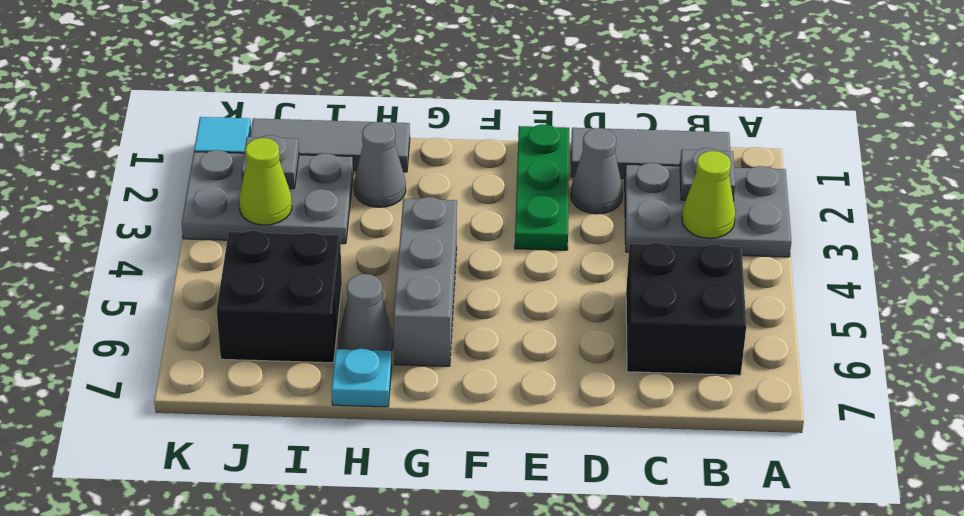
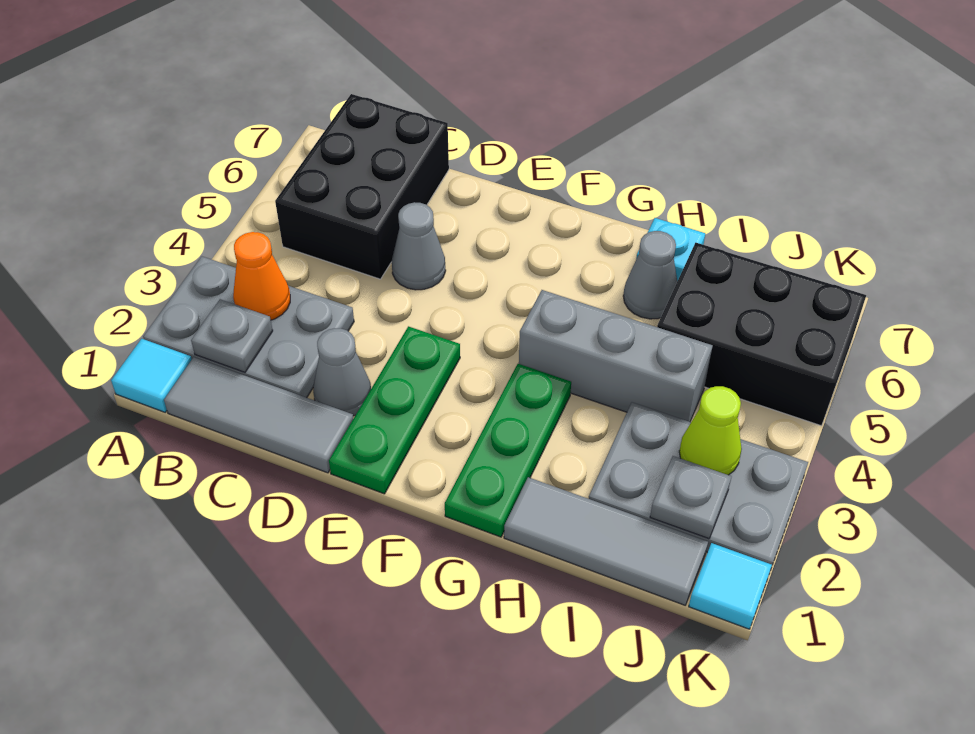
none -> cyan 1x1 tile [111,339,192,412]
lime 1x1 cone [682,151,735,238] -> orange 1x1 cone [233,232,290,320]
black 2x2 brick [626,243,746,375] -> black 2x3 brick [275,94,449,279]
none -> green 1x3 plate [445,364,571,537]
grey 1x3 brick [394,197,457,366] -> grey 1x3 brick turned to [519,290,713,422]
grey 1x1 cone [354,122,406,207] -> grey 1x1 cone moved to [392,202,446,290]
black 2x2 brick [217,231,342,363] -> black 2x3 brick [657,243,866,426]

